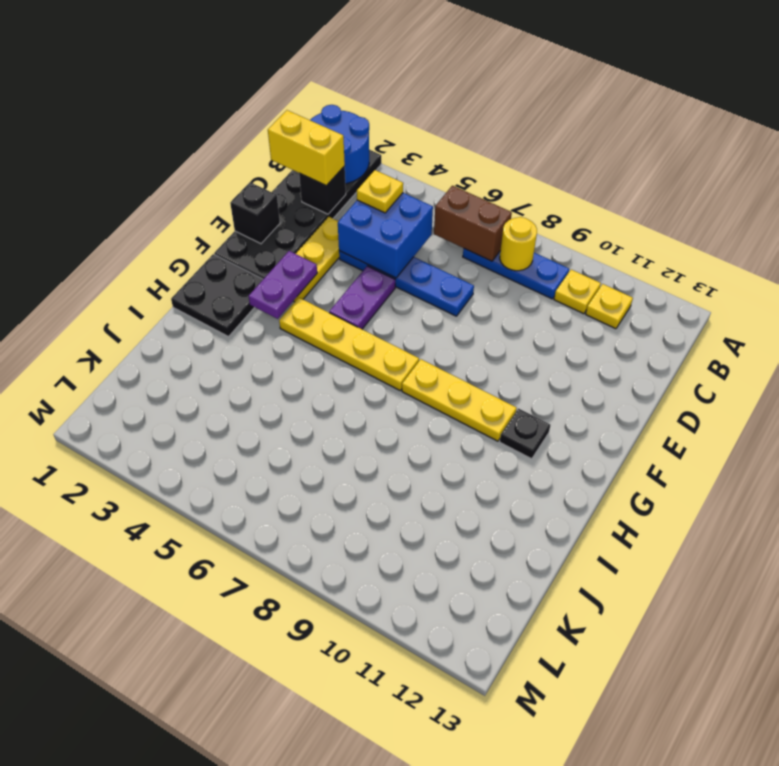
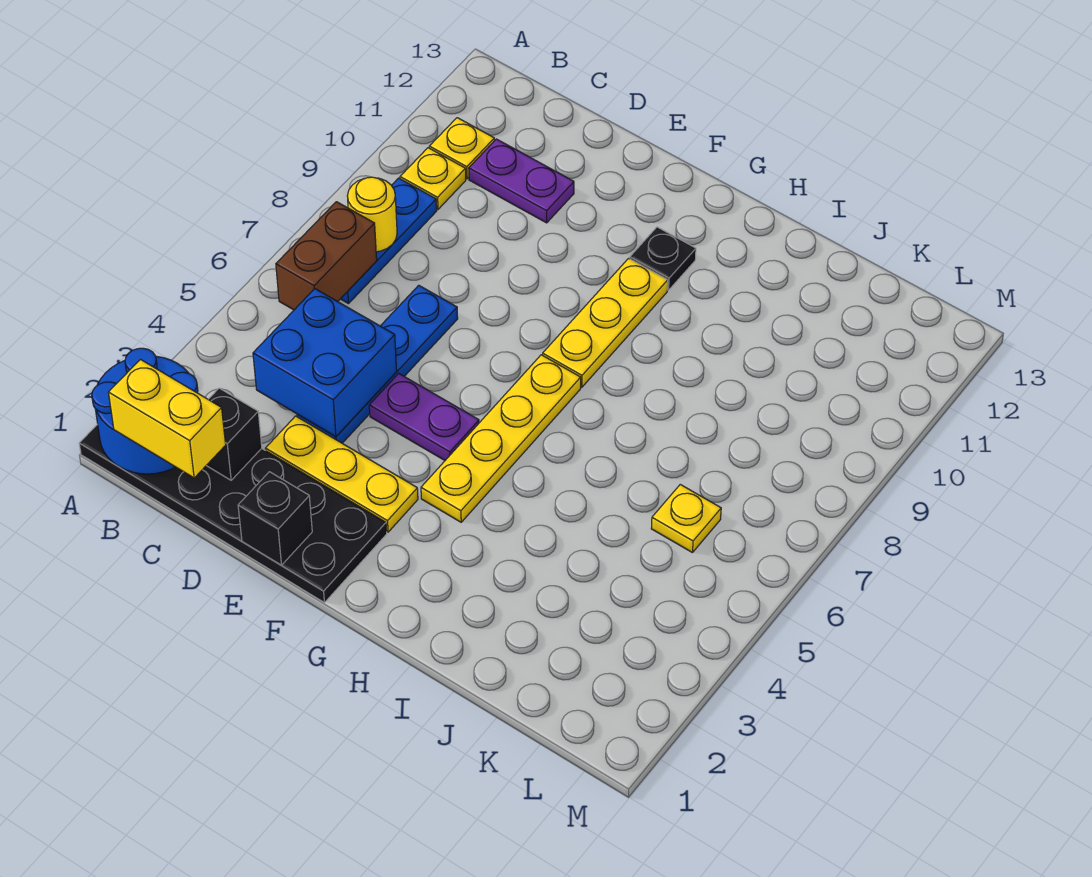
yellow 1x2 brick [268,110,345,186] -> yellow 1x2 brick turned to [108,360,226,478]
yellow 1x1 plate [357,170,403,213] -> yellow 1x1 plate moved to [651,485,721,553]
purple 1x2 plate [249,251,317,319] -> purple 1x2 plate moved to [469,139,574,223]
black 2x2 plate [171,254,263,336] -> none

